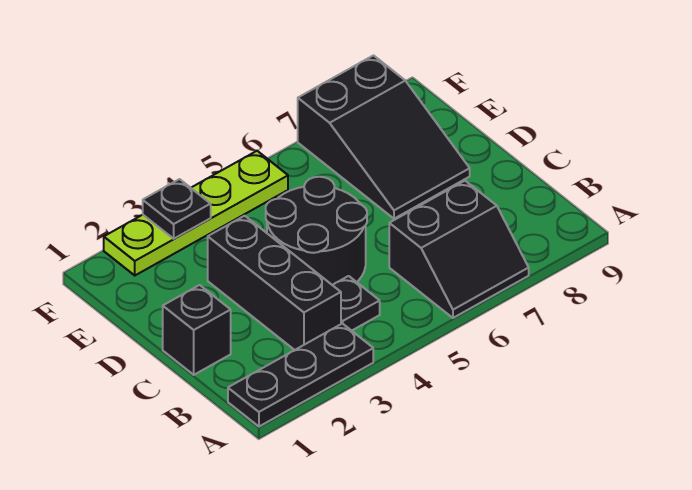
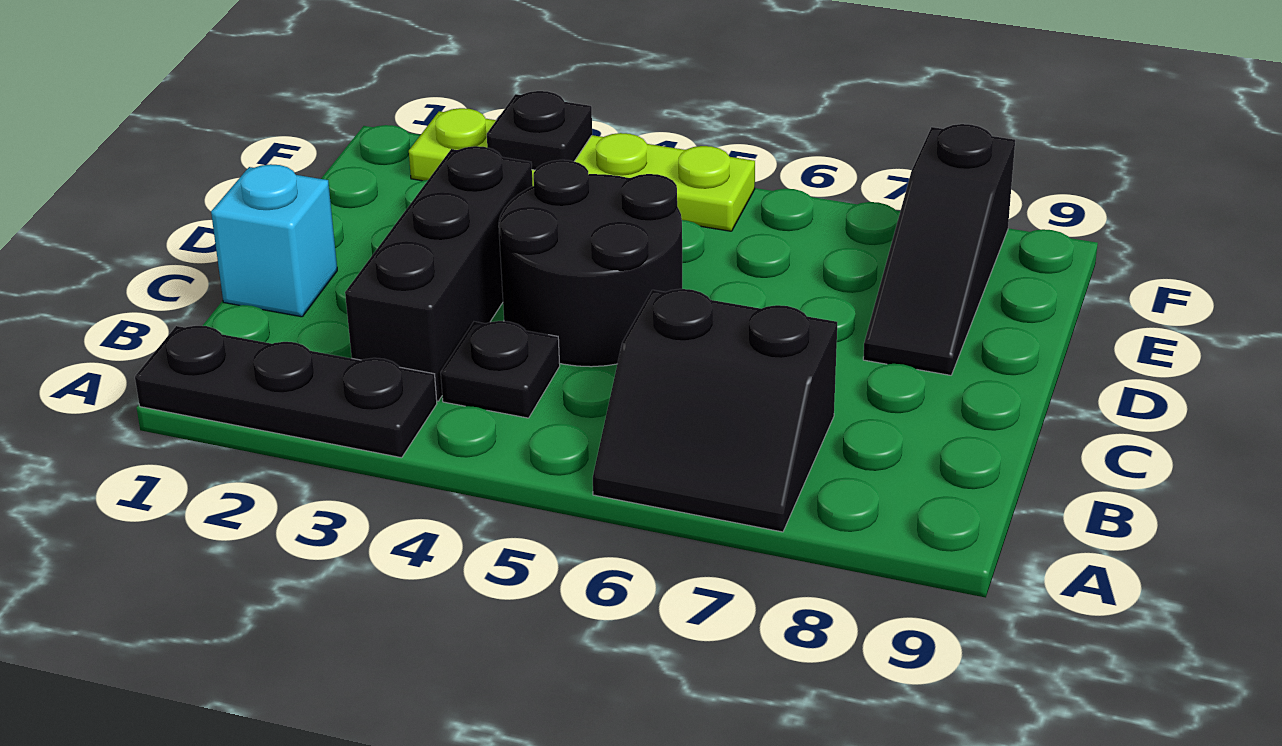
black 1x1 brick [163,285,231,375] -> cyan 1x1 brick [211,164,337,317]
black 2x3 slope [298,56,470,219] -> black 1x3 slope [863,124,1015,375]

